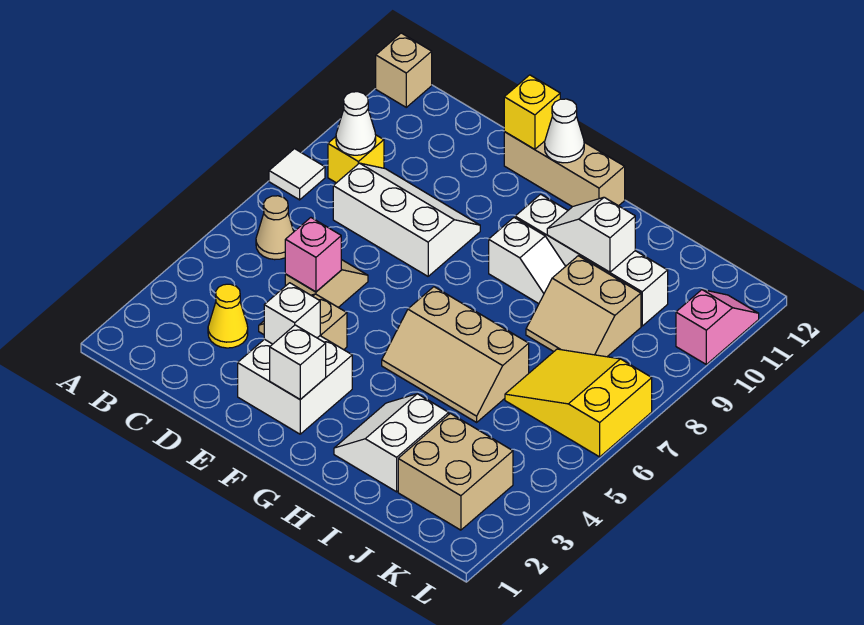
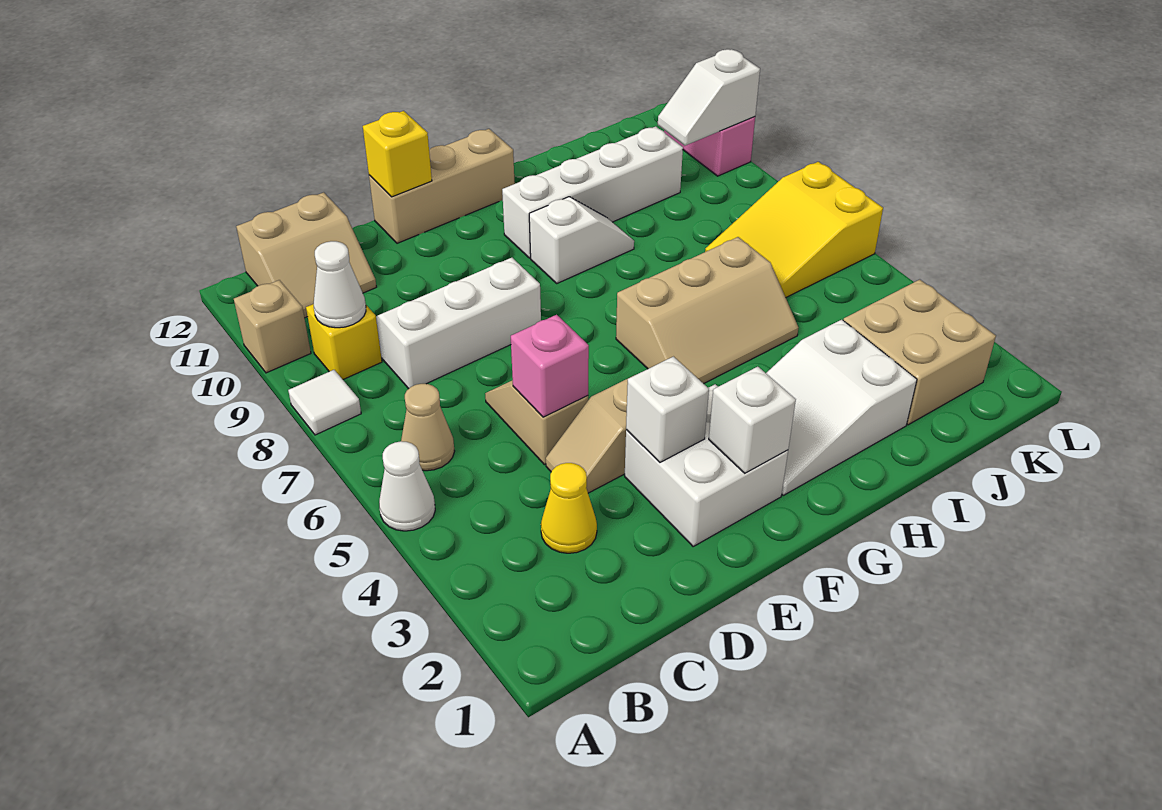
tan 1x1 brick [376,33,432,107] -> tan 1x1 brick moved to [234,280,311,373]
white 1x1 cone [545,99,584,163] -> white 1x1 cone moved to [379,441,435,531]
white 2x2 slope [334,394,449,492] -> white 2x3 slope [766,320,917,495]
white 1x2 slope [547,197,635,272] -> white 1x2 slope moved to [658,49,760,146]
tan 2x2 slope [526,256,641,357] -> tan 2x2 slope moved to [236,192,376,318]

